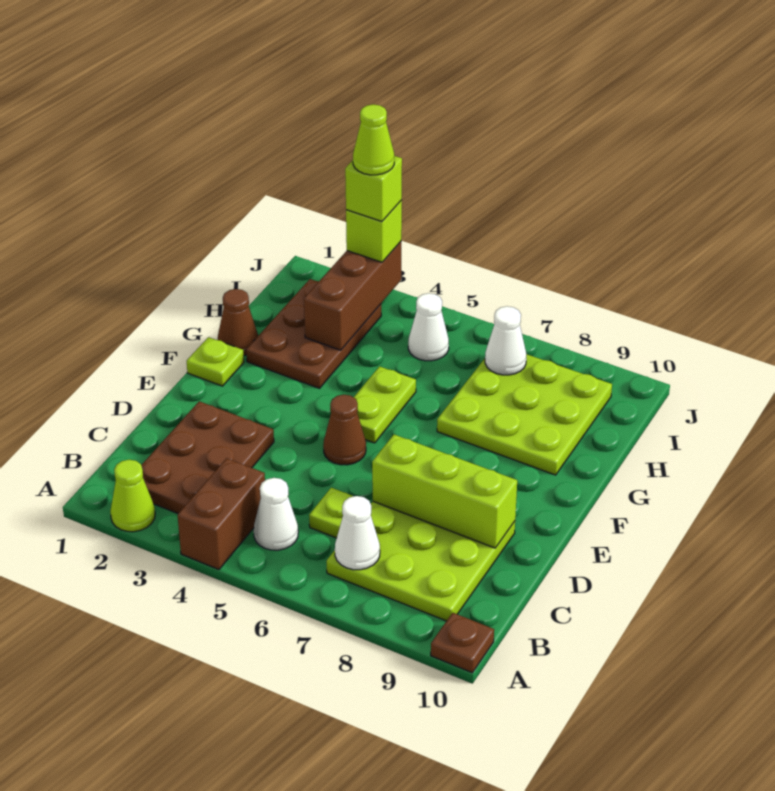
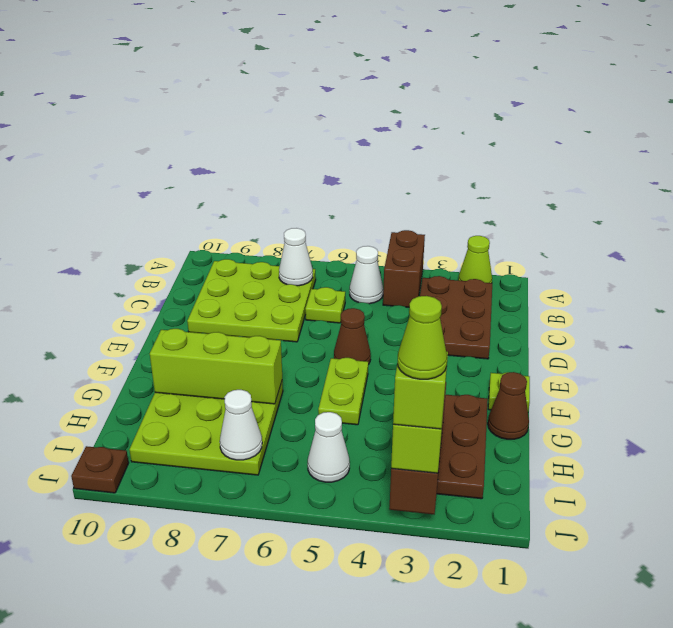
brown 1x1 plate [431,613,494,673] -> brown 1x1 plate moved to [71,446,129,493]
lime 1x3 brick [372,435,517,548] -> lime 1x3 brick moved to [150,329,282,404]

